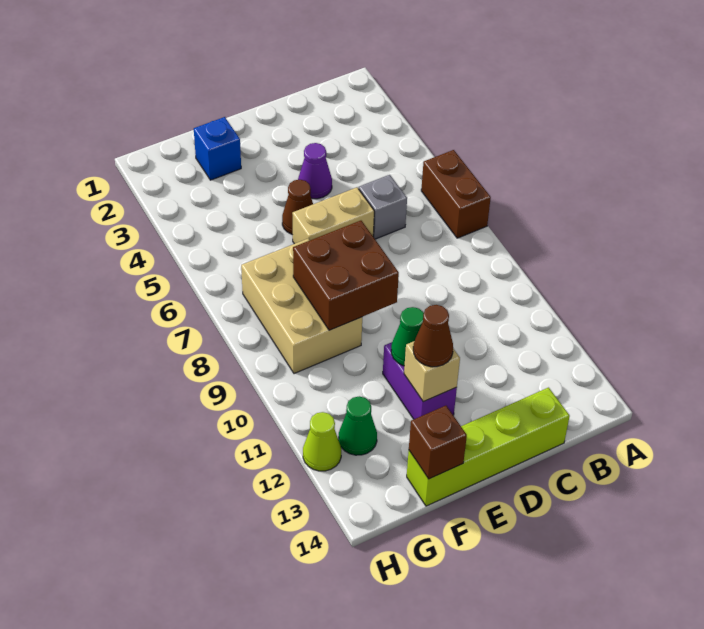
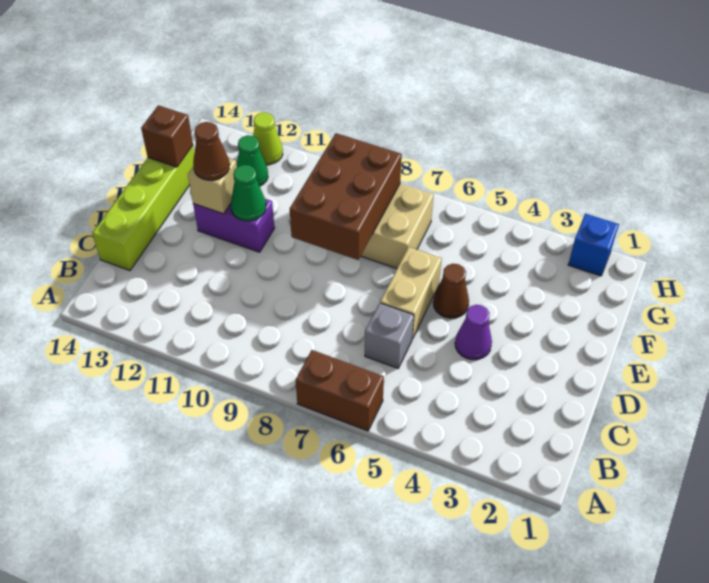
brown 2x2 brick [293,221,399,330] -> brown 2x3 brick [290,133,402,260]
blue 1x1 brick [194,117,241,180] -> blue 1x1 brick moved to [568,214,619,276]

